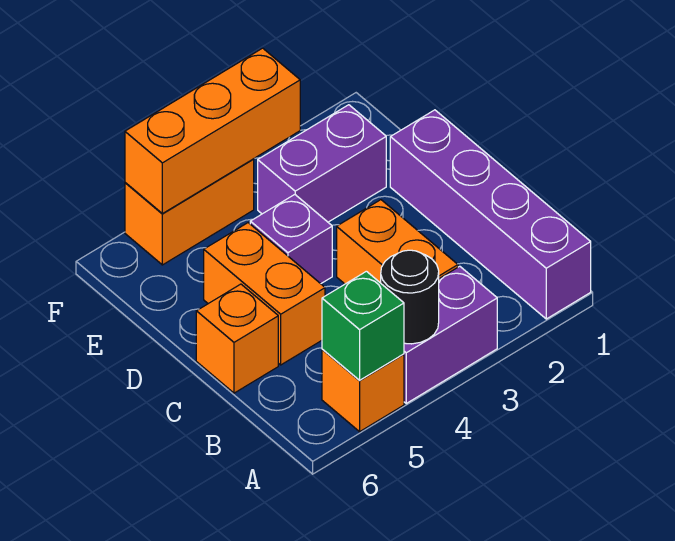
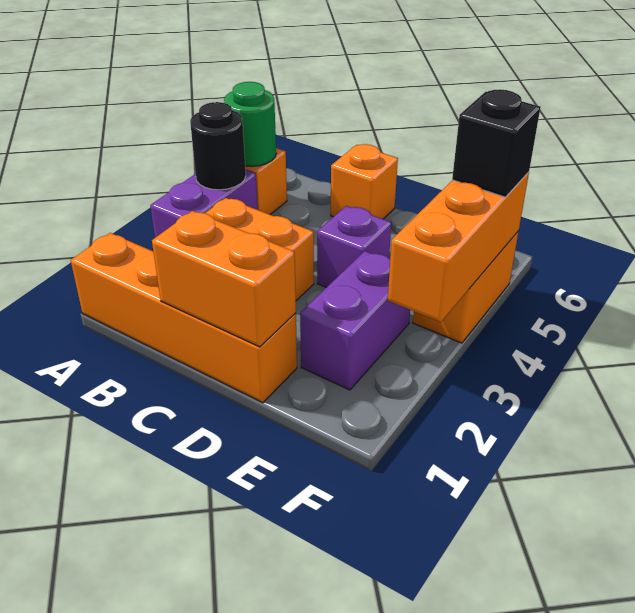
purple 1x4 brick [390,110,591,319] -> orange 1x4 brick [71,233,297,403]
green 1x1 brick [322,271,404,380] -> green 1x1 round brick [224,82,276,167]
orange 1x2 brick [204,223,325,365] -> orange 1x2 brick moved to [152,211,296,347]
none -> black 1x1 brick [452,89,541,197]

